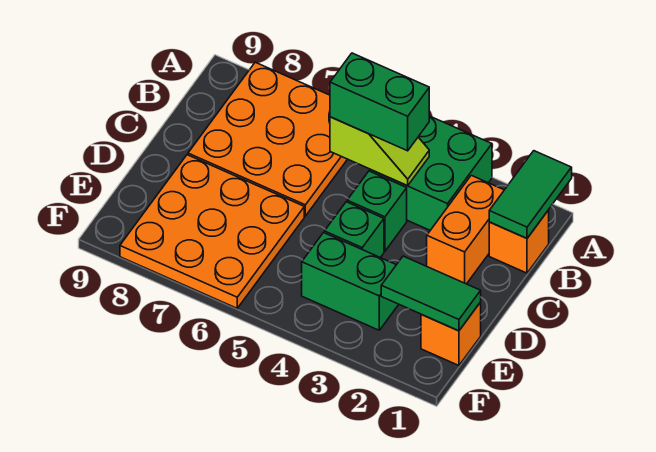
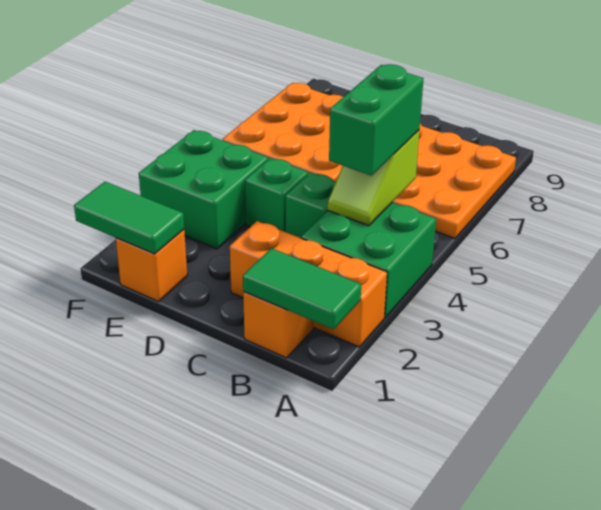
orange 1x2 brick [427,175,504,284] -> orange 1x3 brick [230,221,387,347]
green 1x2 tile [381,256,481,331] -> green 1x2 tile turned to [74,182,184,254]
green 1x2 brick [302,233,399,330] -> green 2x2 brick [139,130,269,249]

